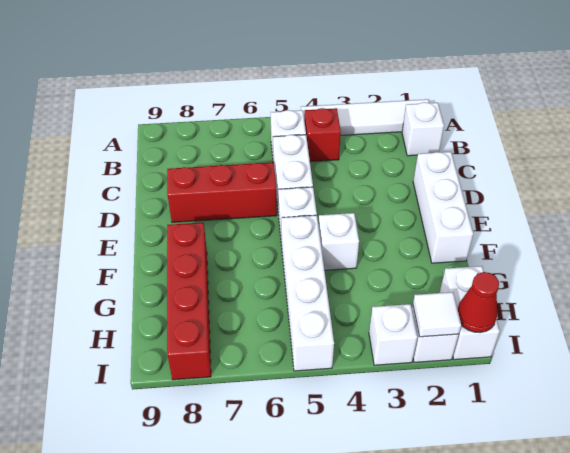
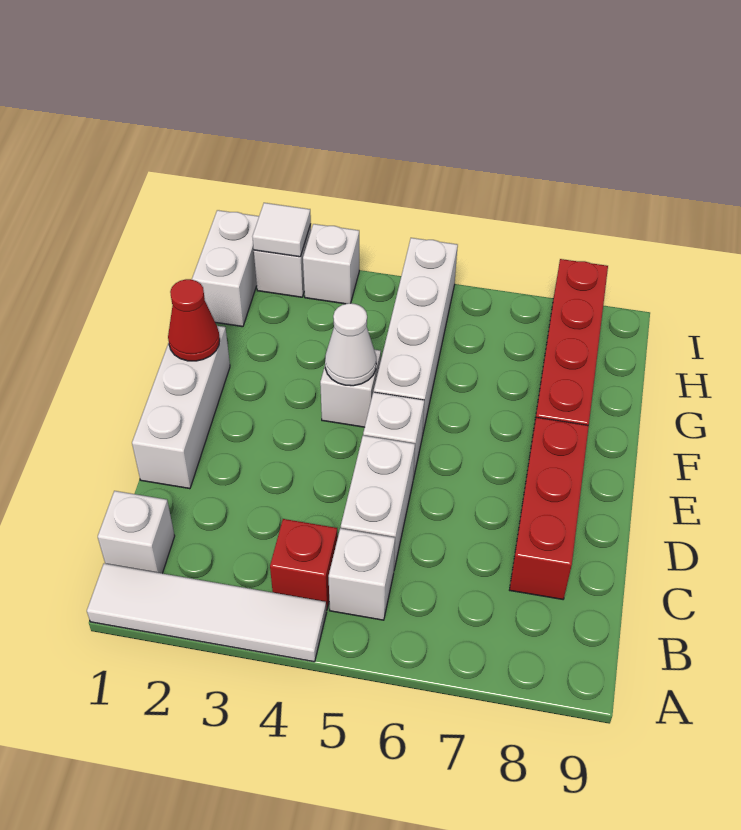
red 1x3 brick [167,162,277,222] -> red 1x3 brick turned to [510,417,589,599]
none -> white 1x1 cone [325,303,376,386]
red 1x1 cone [458,272,499,333] -> red 1x1 cone moved to [168,279,220,361]

